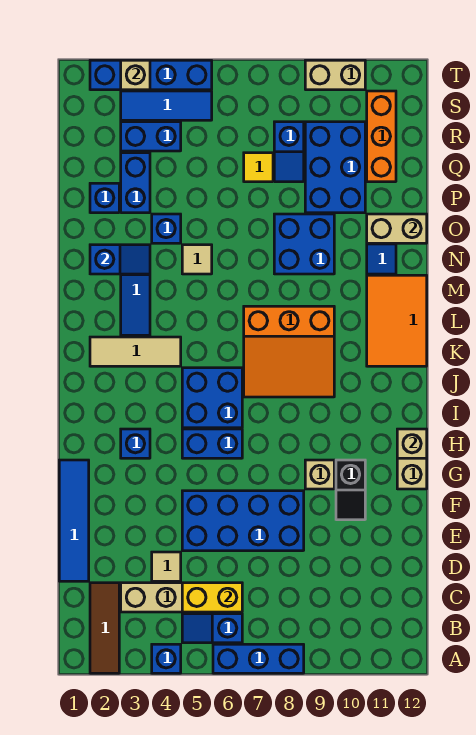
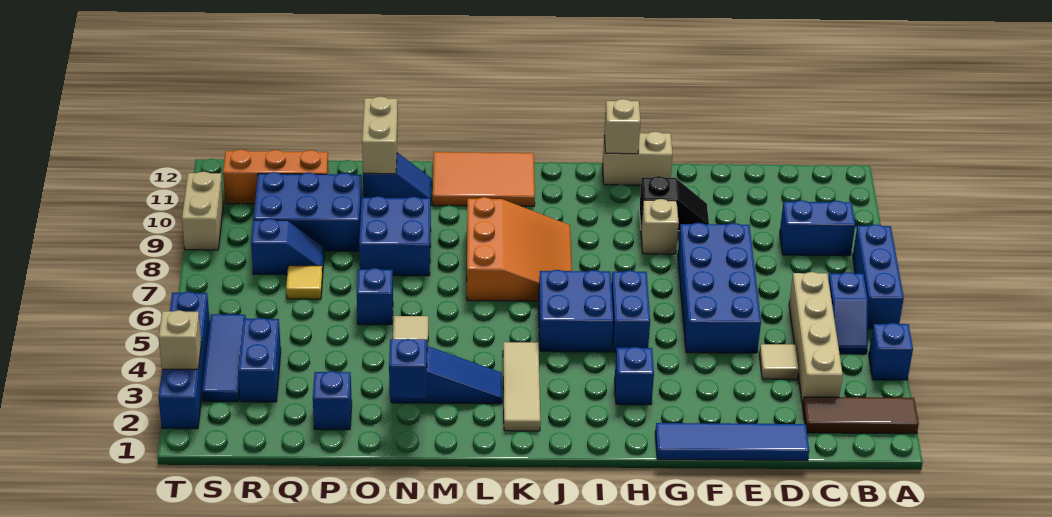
yellow 1x2 brick [182,583,242,612] -> none
blue 1x1 brick [152,214,181,243] -> blue 1x1 brick moved to [357,268,393,325]
blue 1x2 brick [121,153,150,213] -> blue 1x2 brick moved to [780,200,855,256]

